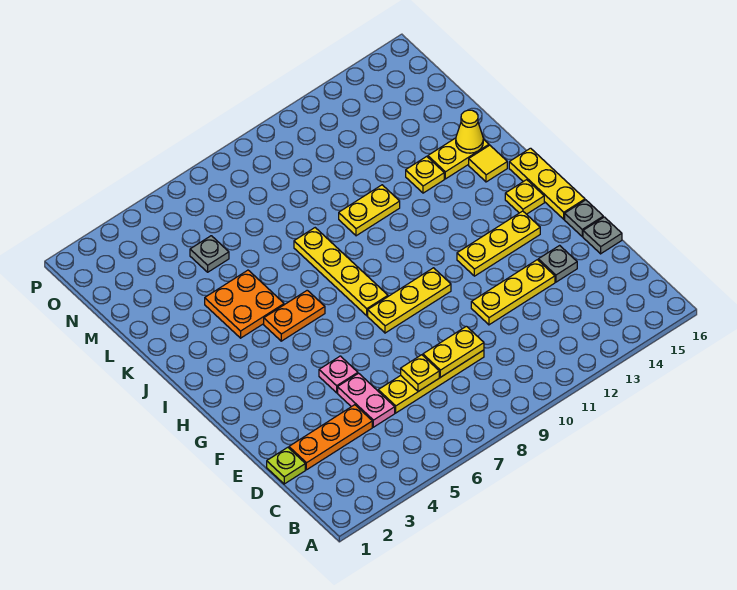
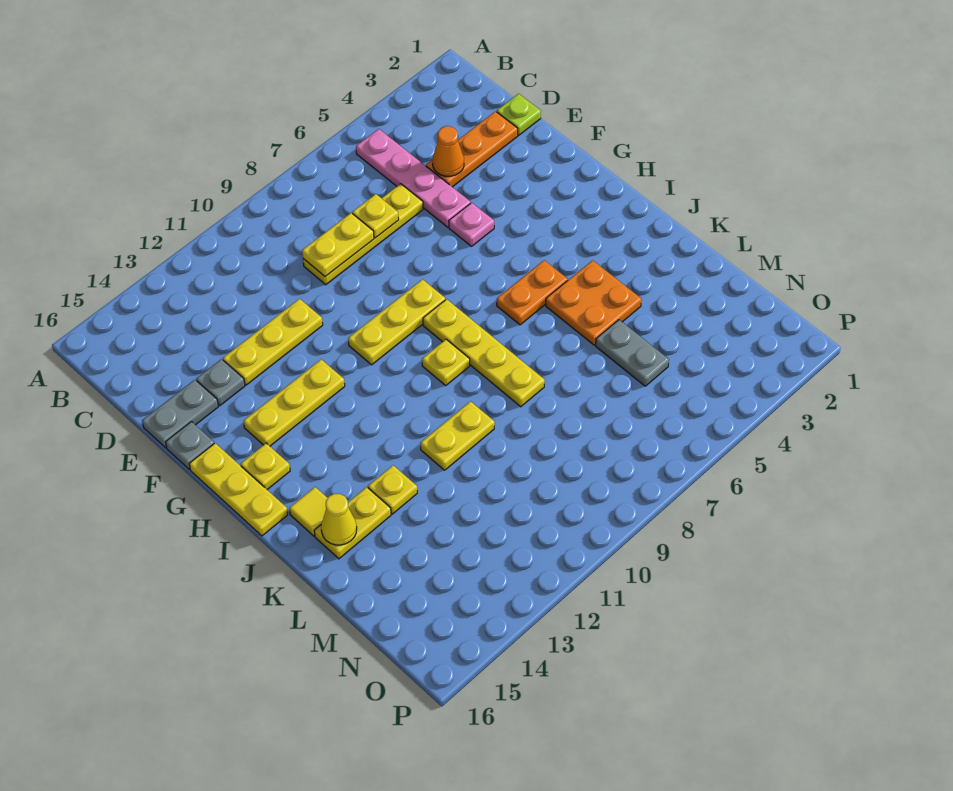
none -> orange 1x1 cone [433,126,464,176]
pink 1x2 plate [338,373,395,427] -> pink 1x4 plate [356,129,471,227]
grey 1x1 plate [583,217,622,254] -> grey 1x2 plate [142,380,218,448]
none -> yellow 1x1 plate [422,339,470,385]
grey 1x1 plate [190,236,229,272] -> grey 1x2 plate [596,320,669,386]

